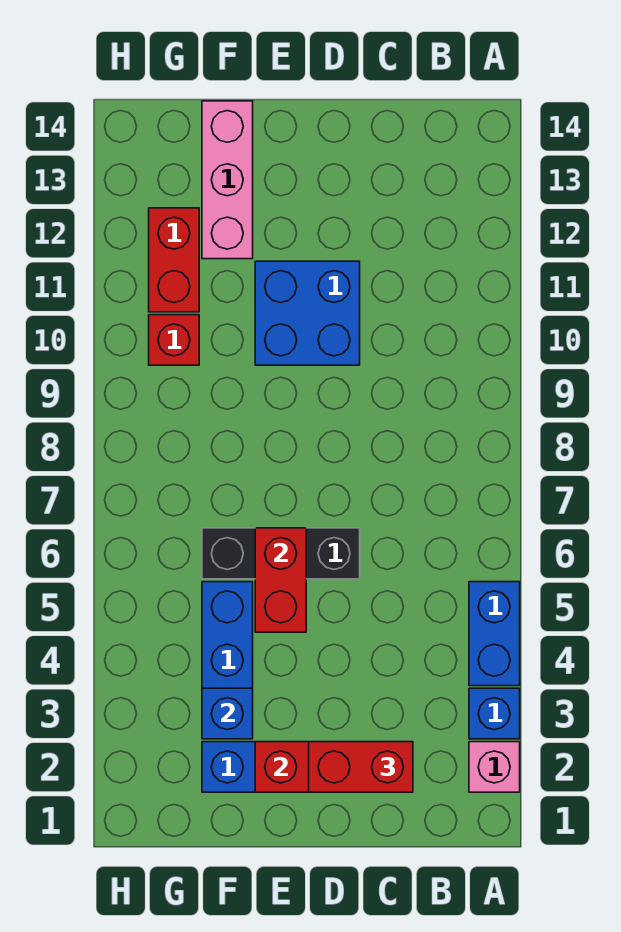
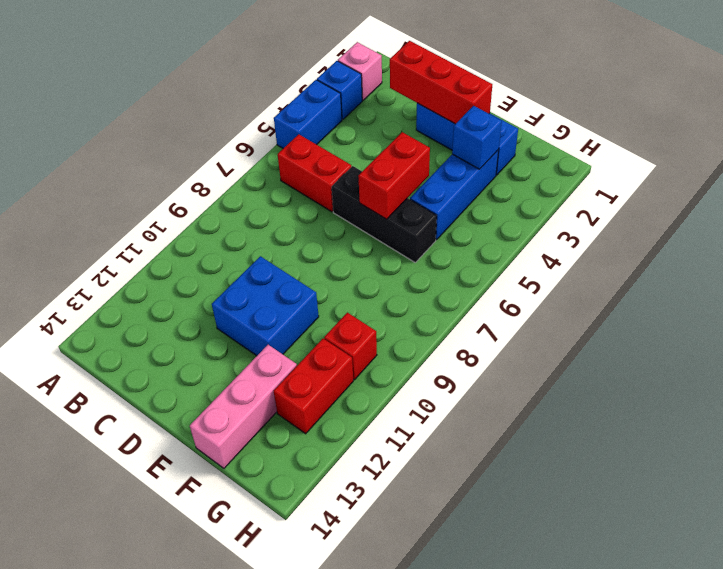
red 1x2 brick [309,742,413,792] -> red 1x2 brick moved to [278,134,351,212]

